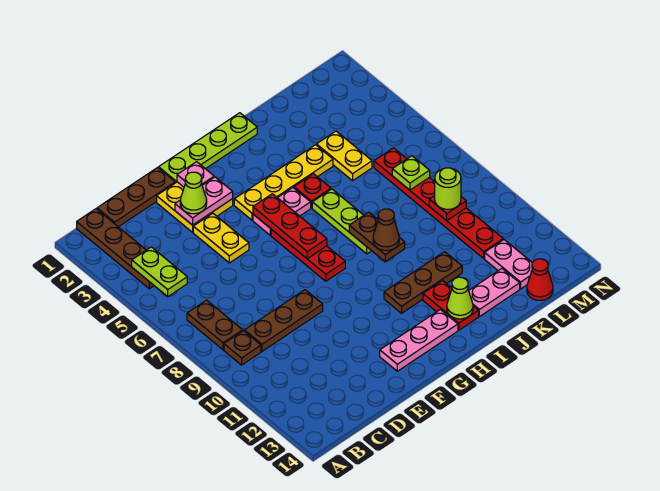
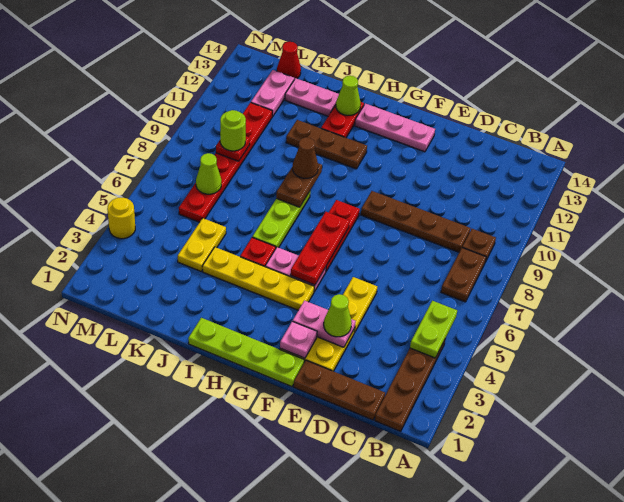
brown 1x3 plate [244,290,323,351] -> brown 1x4 plate [361,191,470,252]
lime 1x1 plate [392,156,430,190] -> lime 1x1 cone [196,153,221,194]
none -> yellow 1x1 round brick [107,197,135,239]

